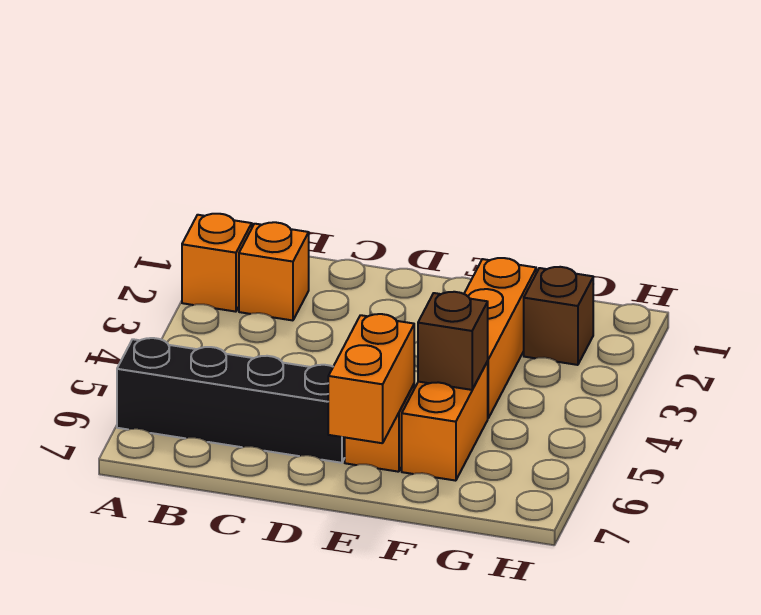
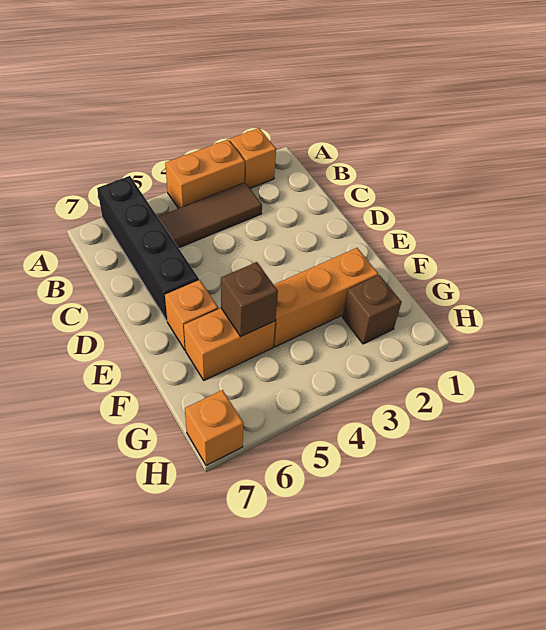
orange 1x1 brick [239,222,309,320] -> orange 1x1 brick moved to [185,390,244,466]
none -> brown 1x3 tile [158,183,262,248]
orange 1x2 brick [328,314,414,443] -> orange 1x2 brick moved to [165,140,245,208]

